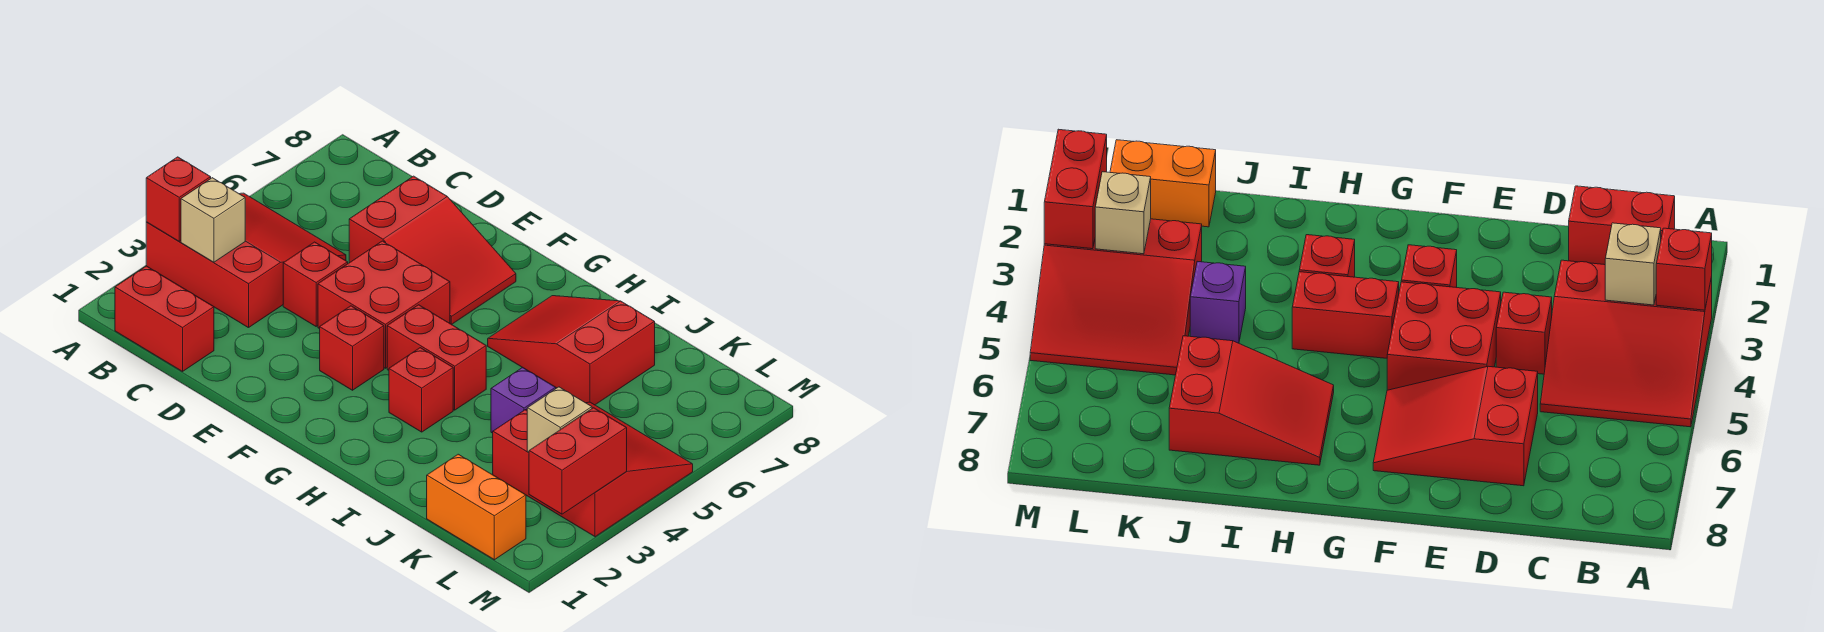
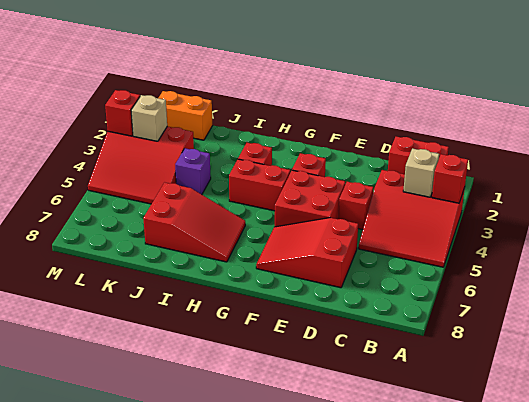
red 1x2 brick [529,408,627,514] -> red 1x1 brick [105,90,140,136]

